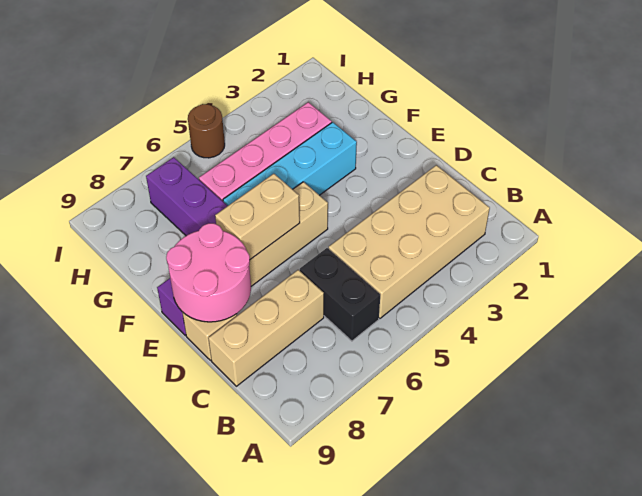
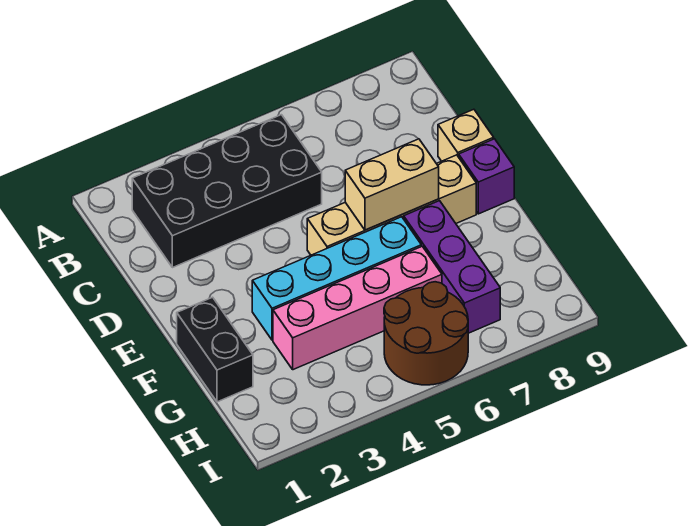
tan 2x4 brick [329,165,490,318] -> black 2x4 brick [132,115,322,268]
black 1x2 brick [300,248,380,341] -> black 1x2 brick moved to [177,297,253,402]
tan 1x3 brick [208,270,324,386] -> none
pink 2x2 round brick [166,223,251,322] -> none
brown 1x1 round brick [188,104,225,158] -> brown 2x2 round brick [384,282,468,385]

